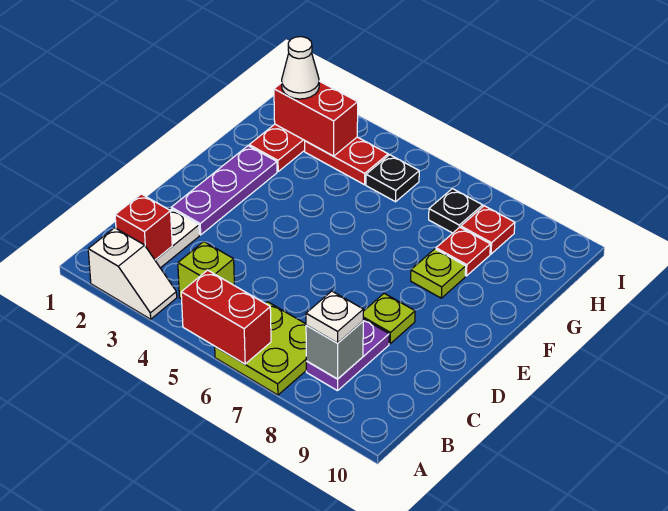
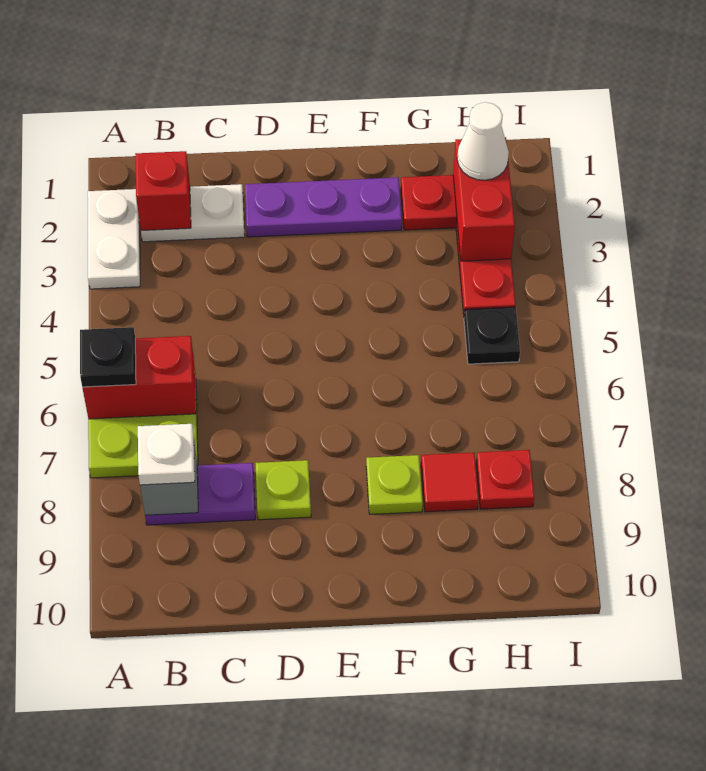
white 1x2 slope [88,228,177,319] -> white 1x2 plate [88,189,140,289]
red 1x2 brick [181,270,271,364] -> red 1x2 brick turned to [82,336,196,419]
lime 1x1 brick [178,242,234,299] -> none
red 1x1 plate [436,227,490,276] -> red 1x1 tile [421,453,478,512]
black 1x1 plate [429,189,483,233] -> black 1x1 plate moved to [80,327,136,387]

